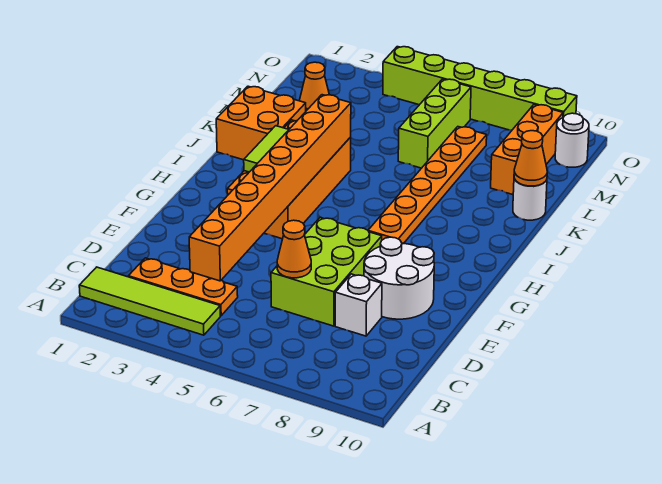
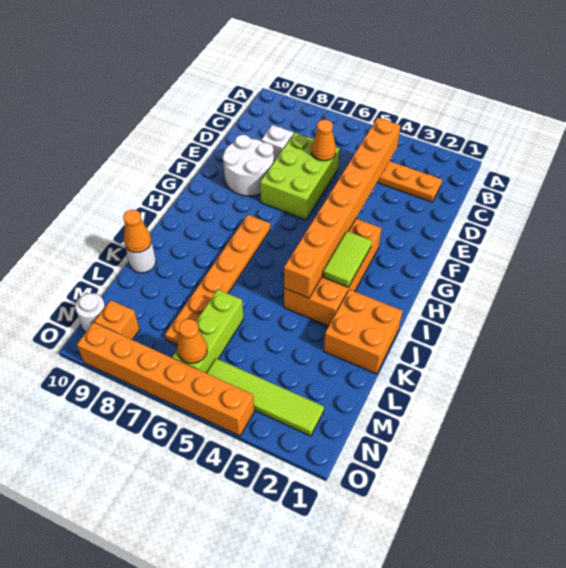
lime 1x4 tile [79,267,220,335] -> lime 1x4 tile moved to [207,359,324,436]
orange 1x3 brick [491,105,563,195] -> orange 1x1 brick [95,300,140,340]
orange 1x1 cone [300,62,329,111] -> orange 1x1 cone moved to [177,319,207,363]
lime 1x6 brick [383,47,577,130] -> orange 1x6 brick [77,323,254,436]

